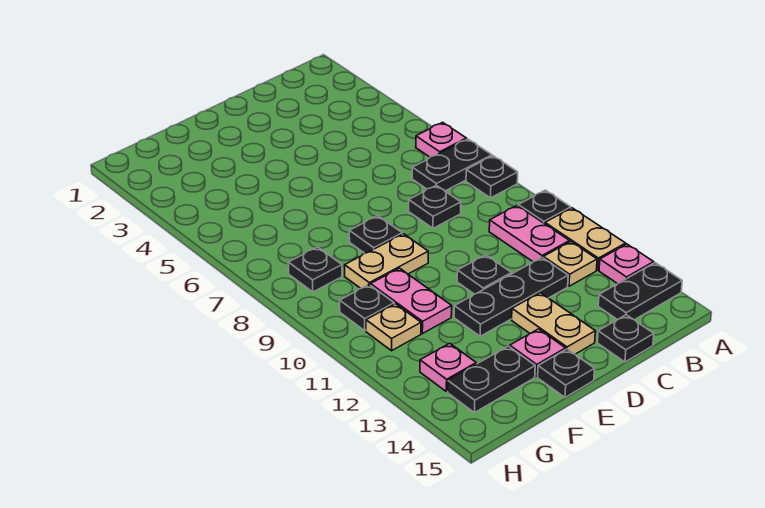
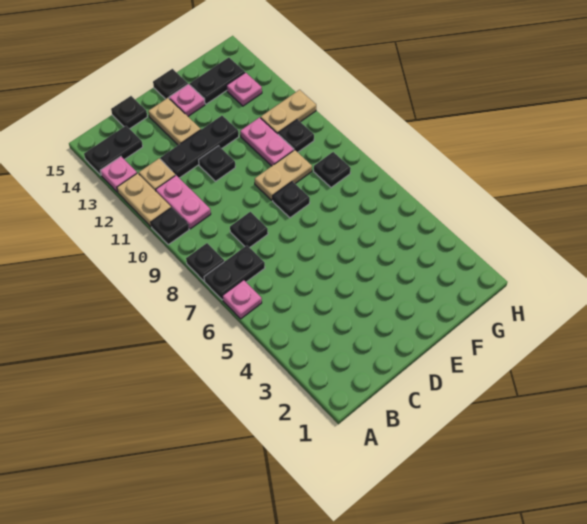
tan 1x1 plate [366,304,421,351] -> tan 1x2 plate [261,90,316,134]

